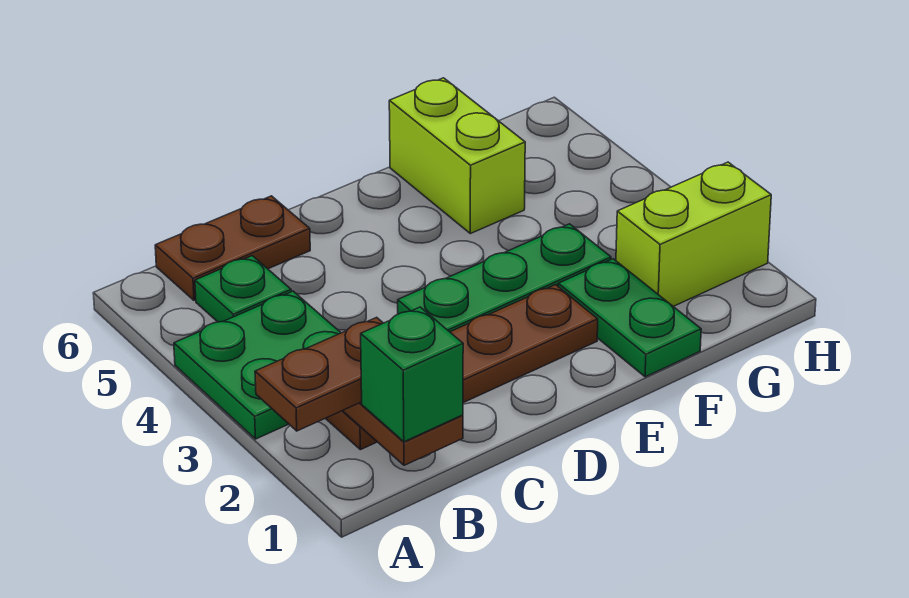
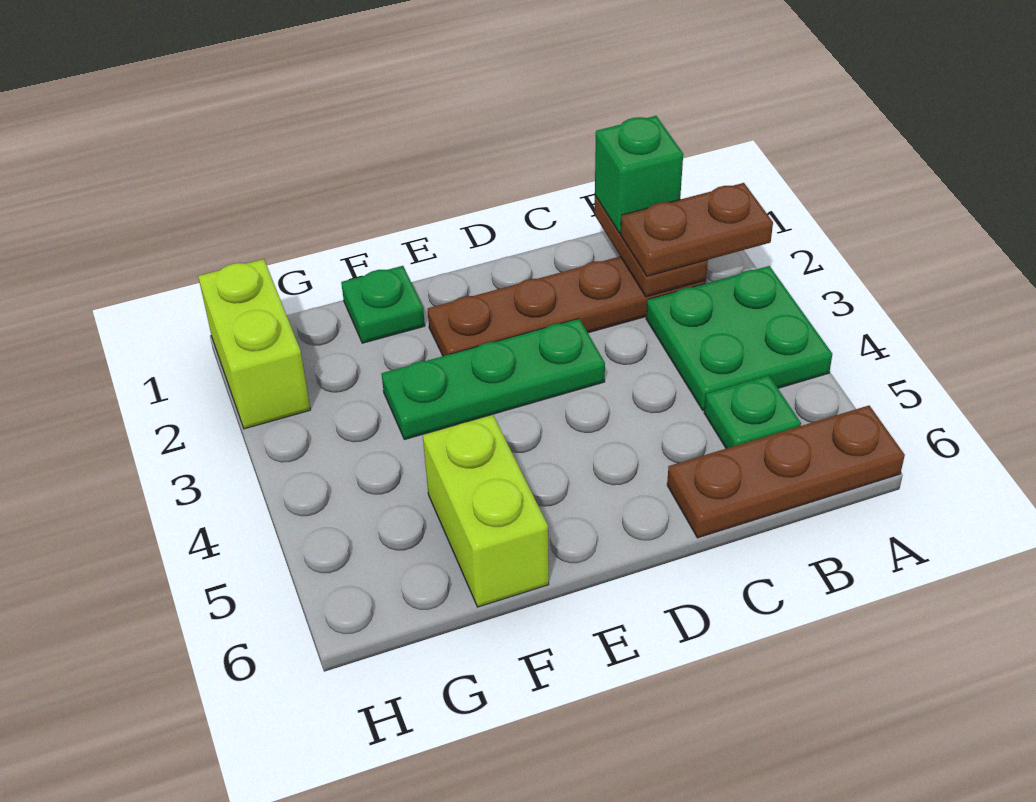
brown 1x2 plate [155,196,310,300] -> brown 1x3 plate [667,406,905,538]
green 1x2 plate [558,259,701,377] -> green 1x1 plate [341,266,425,343]
lime 1x2 brick [616,162,771,306] -> lime 1x2 brick turned to [198,259,310,429]

